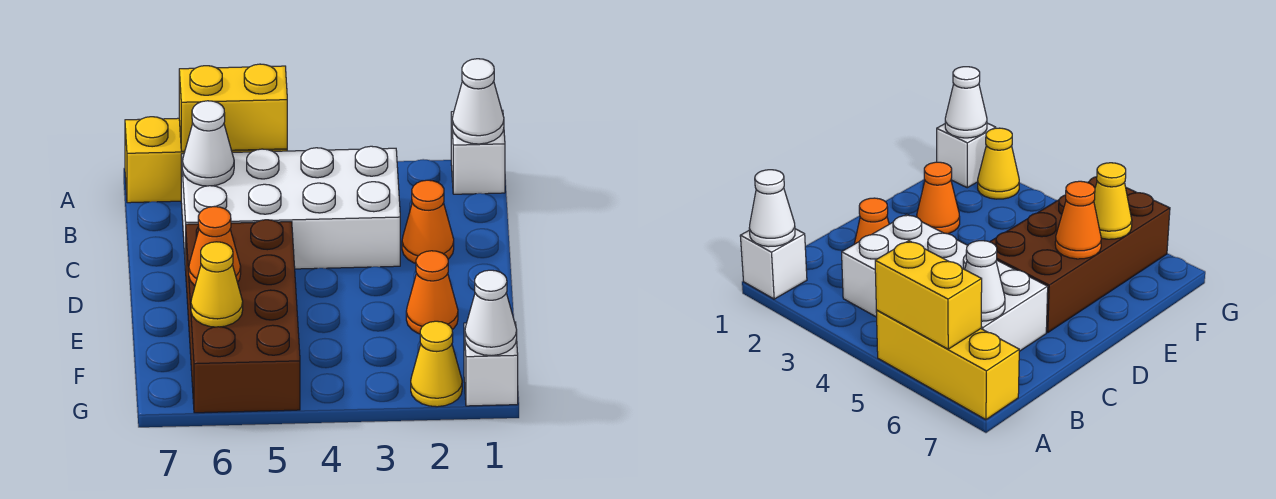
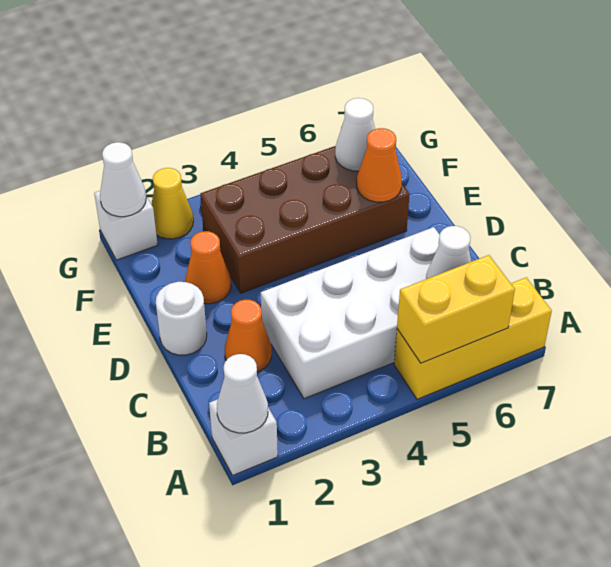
none -> white 1x1 round brick [156,282,207,355]
brown 2x4 brick [186,220,300,413] -> brown 2x4 brick turned to [200,146,410,293]
yellow 1x1 cone [191,242,243,327] -> white 1x1 cone [335,98,375,171]

